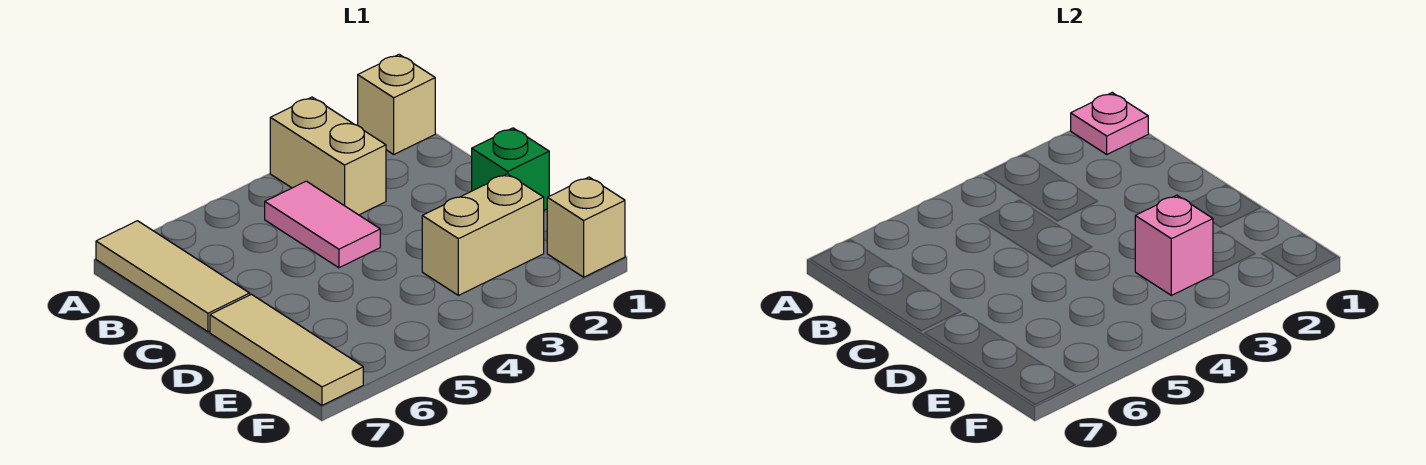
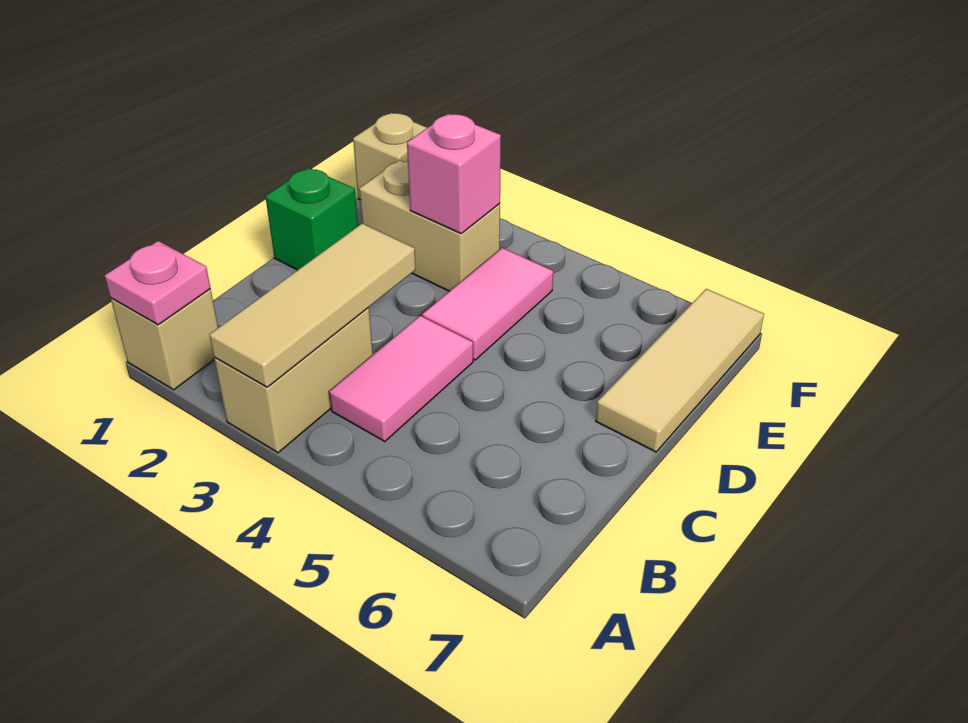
tan 1x3 tile [96,221,250,332] -> tan 1x3 tile moved to [210,223,416,387]
none -> pink 1x2 tile [422,248,553,360]

